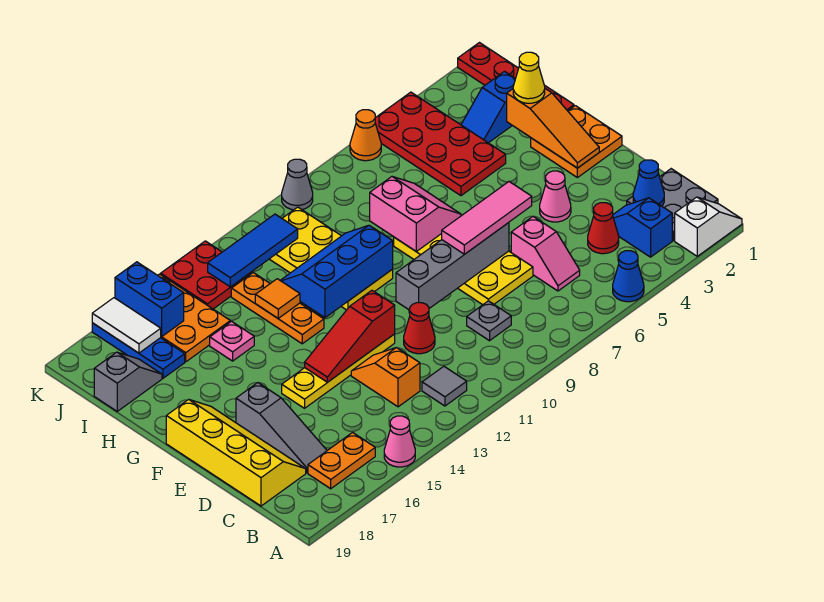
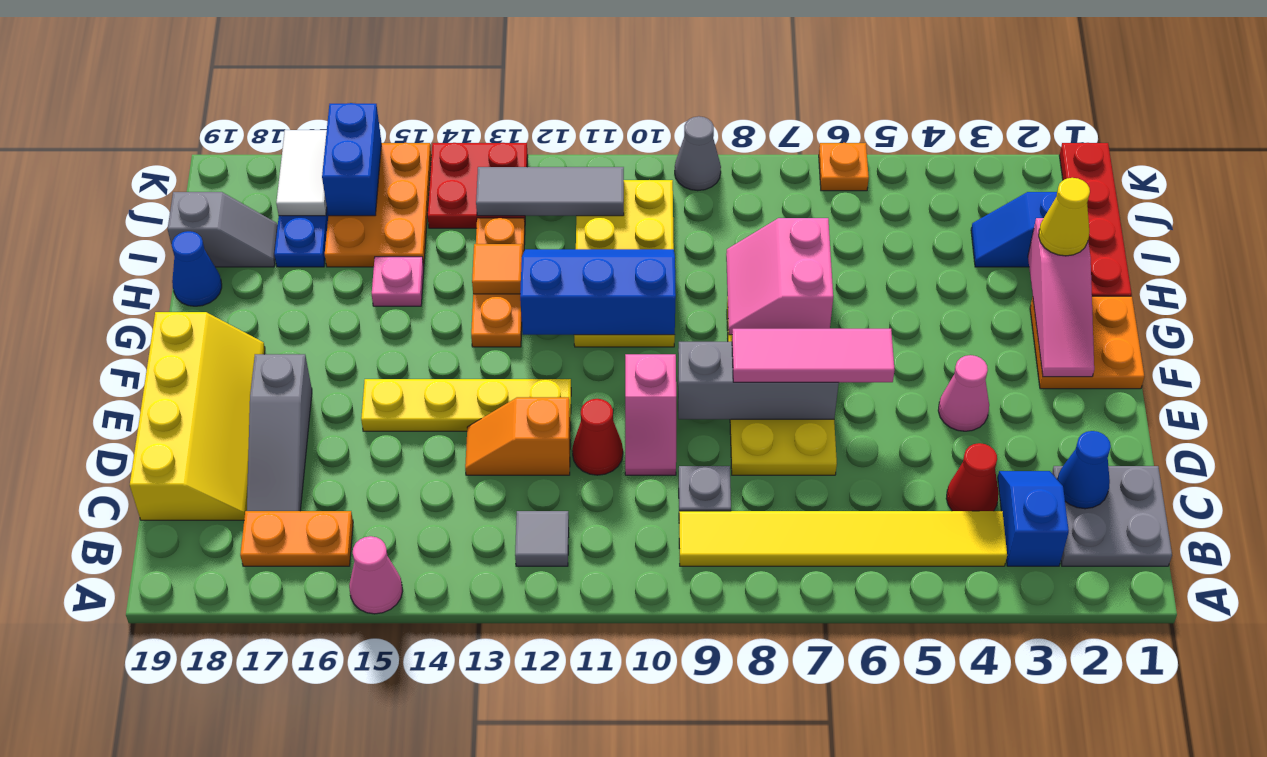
white 1x2 slope [675,197,742,256] -> none
blue 1x1 cone [613,251,644,302] -> blue 1x1 cone moved to [172,231,222,306]
none -> yellow 1x6 tile [679,511,1007,566]
pink 1x2 slope [511,216,580,291] -> pink 1x2 slope moved to [625,354,676,475]
orange 1x2 slope [351,348,420,407] -> orange 1x2 slope turned to [465,397,570,475]
grey 1x4 brick [396,223,509,310] -> grey 1x3 brick [678,342,839,419]
red 1x3 slope [305,290,395,382] -> none
orange 1x3 slope [507,89,599,168] -> pink 1x3 slope [1028,218,1094,377]
pink 2x2 slope [370,177,461,252] -> pink 2x2 slope turned to [726,218,833,335]
red 2x4 plate [375,92,506,196] -> none
blue 1x3 tile [208,214,298,287] -> grey 1x3 tile [476,167,624,216]
orange 1x1 cone [350,110,381,161] -> orange 1x1 plate [819,143,869,191]

